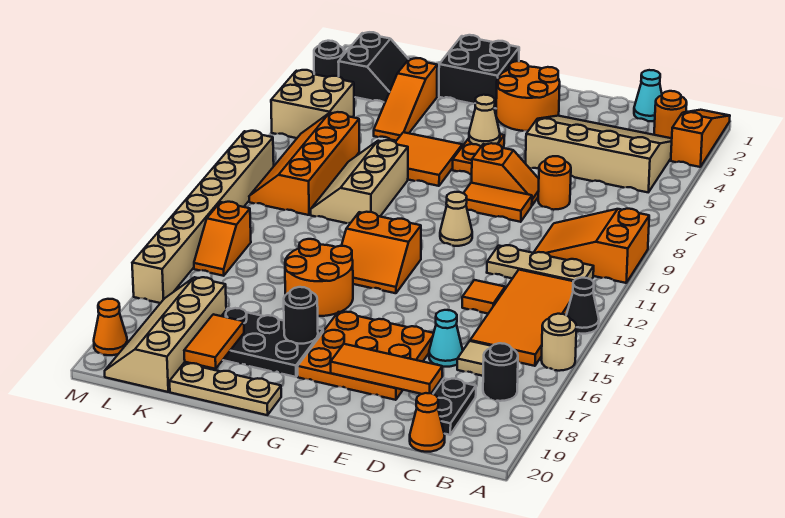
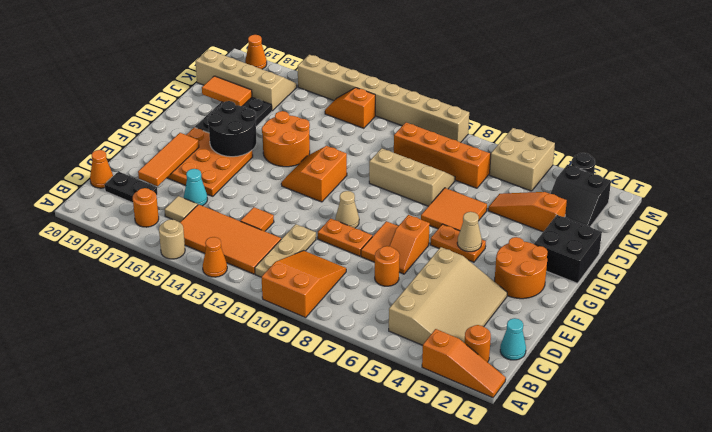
black 1x1 cone [567,278,599,334] -> orange 1x1 cone [203,237,227,277]
black 1x1 round brick [483,343,518,401] -> orange 1x1 round brick [133,188,159,227]
none -> orange 1x2 plate [318,219,372,256]
black 1x1 round brick [284,287,318,344] -> black 2x2 round brick [208,101,256,157]
tan 1x3 plate [170,363,281,415] -> none

